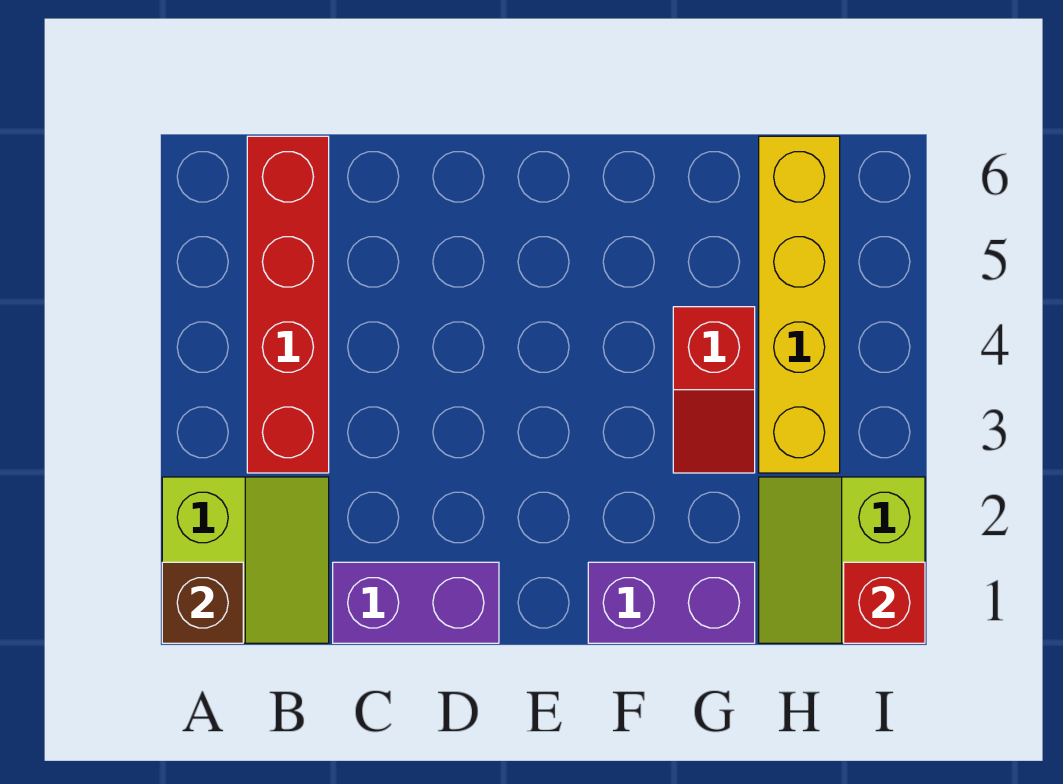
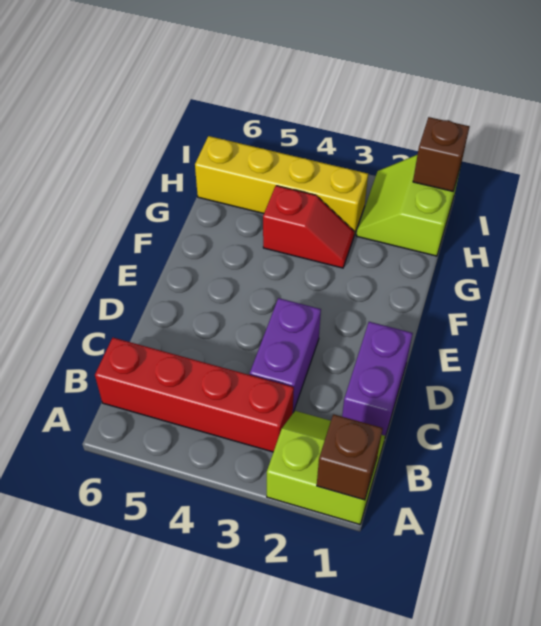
purple 1x2 brick [588,562,755,643] -> purple 1x2 brick moved to [250,298,321,412]
lime 2x2 slope [759,477,925,643] -> lime 2x2 slope turned to [356,155,460,256]
red 1x1 brick [844,562,925,643] -> brown 1x1 brick [413,117,470,191]

